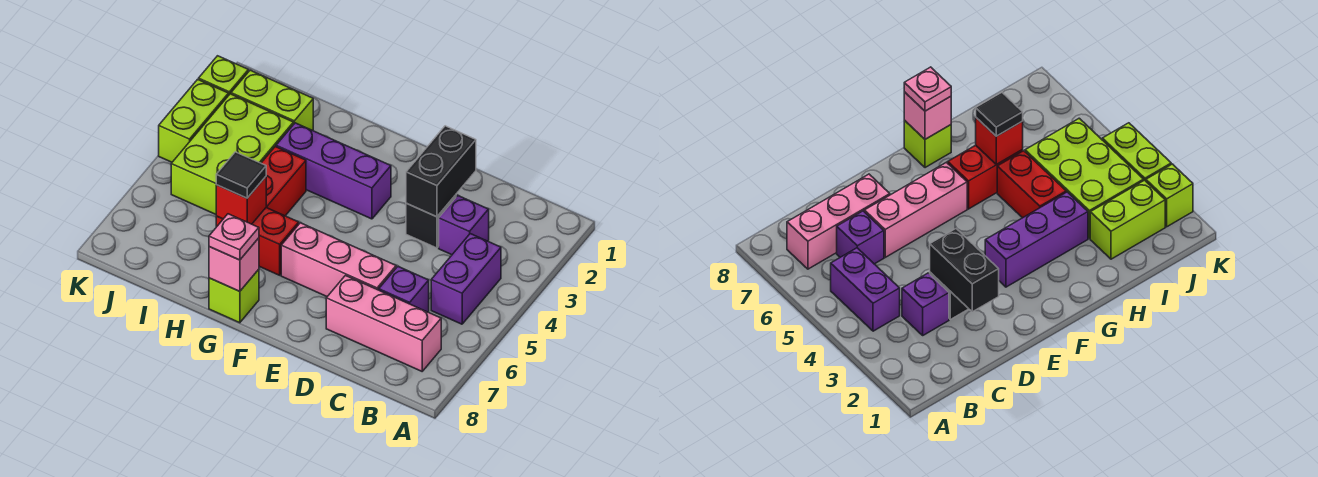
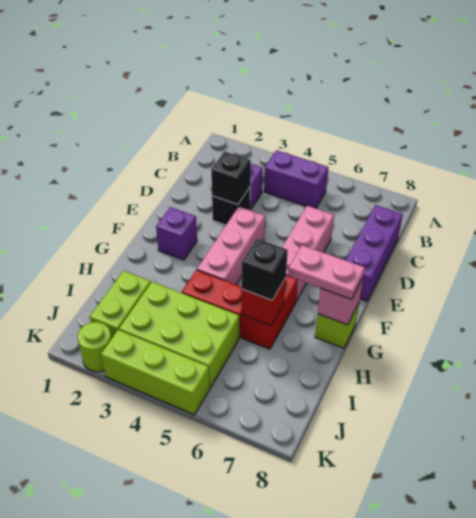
pink 1x3 brick [326,276,441,371] -> pink 1x3 brick moved to [197,207,265,285]
purple 1x1 brick [379,267,429,312] -> purple 1x1 brick moved to [156,207,197,260]
black 1x2 brick [406,126,476,217] -> black 1x1 brick [211,151,251,205]
purple 1x3 brick [276,123,391,219] -> purple 1x3 brick moved to [346,205,403,301]
pink 1x1 plate [209,214,259,260] -> pink 1x2 plate [288,245,365,299]
black 1x1 tile [216,152,266,198] -> black 1x1 brick [242,239,288,300]
lime 1x1 brick [199,56,248,94] -> lime 1x1 round brick [78,322,112,372]
lime 1x2 brick [159,79,229,162] -> lime 1x3 brick [101,330,210,415]

